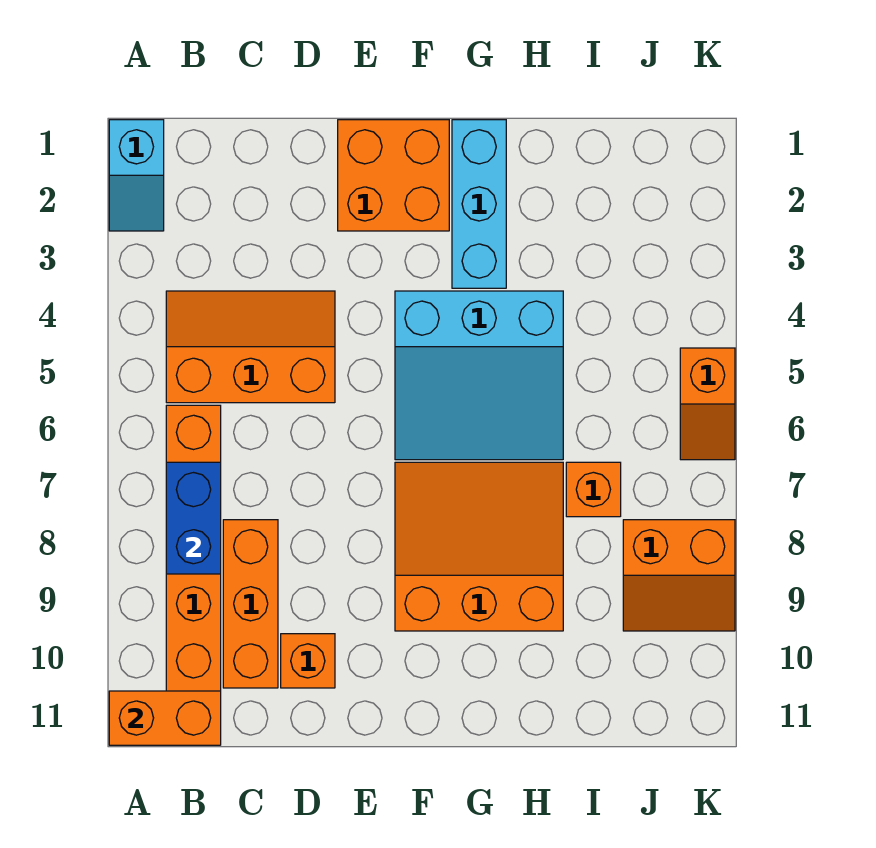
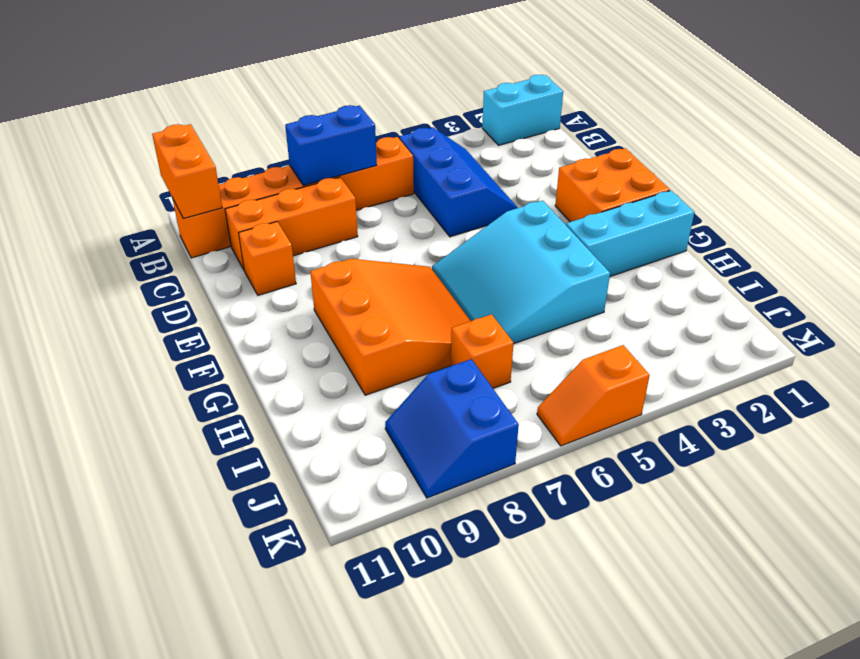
cyan 1x2 slope [109,120,164,231] -> cyan 1x2 brick [482,75,563,145]
orange 2x3 slope [166,291,335,403] -> blue 2x3 slope [399,127,518,237]
orange 2x2 slope [623,520,735,631] -> blue 2x2 slope [385,359,519,498]

